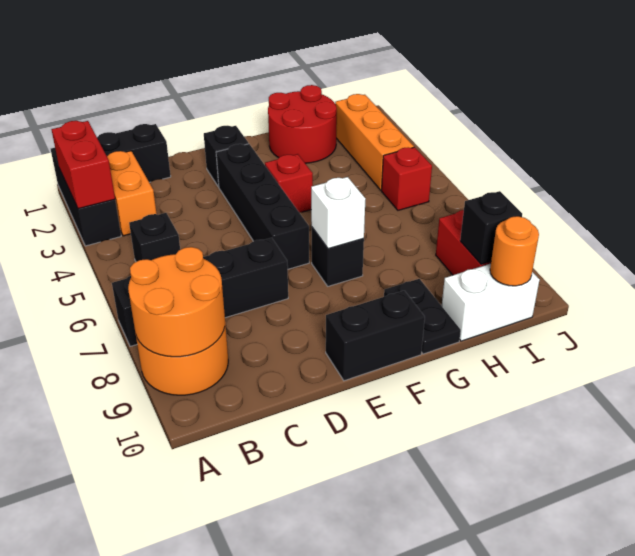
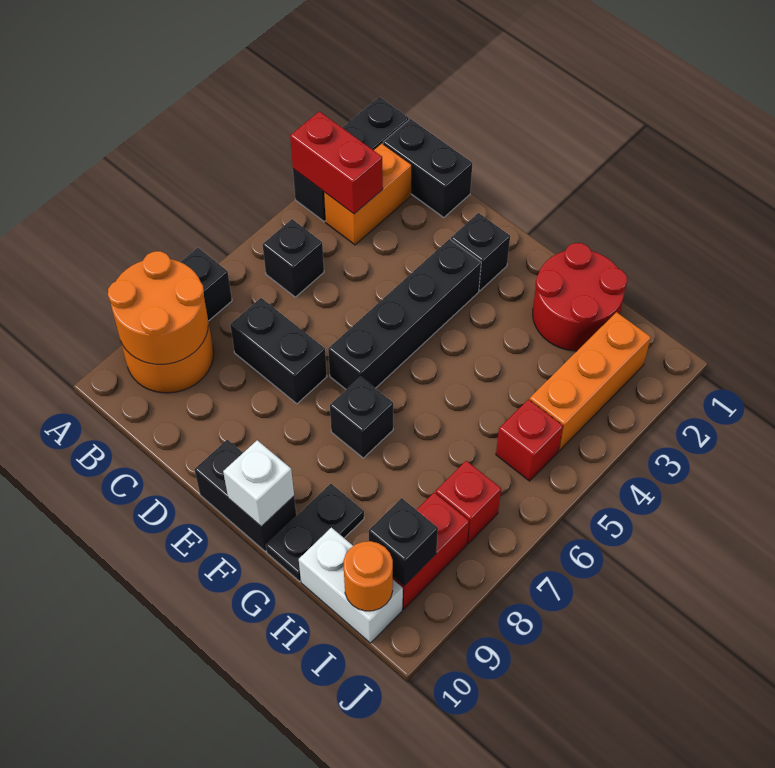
red 1x2 brick [51,121,115,209] -> red 1x2 brick turned to [290,111,383,214]
red 1x1 brick [265,154,313,213] -> red 1x1 brick moved to [436,461,501,544]
white 1x1 brick [311,177,365,249] -> white 1x1 brick moved to [223,440,294,527]

